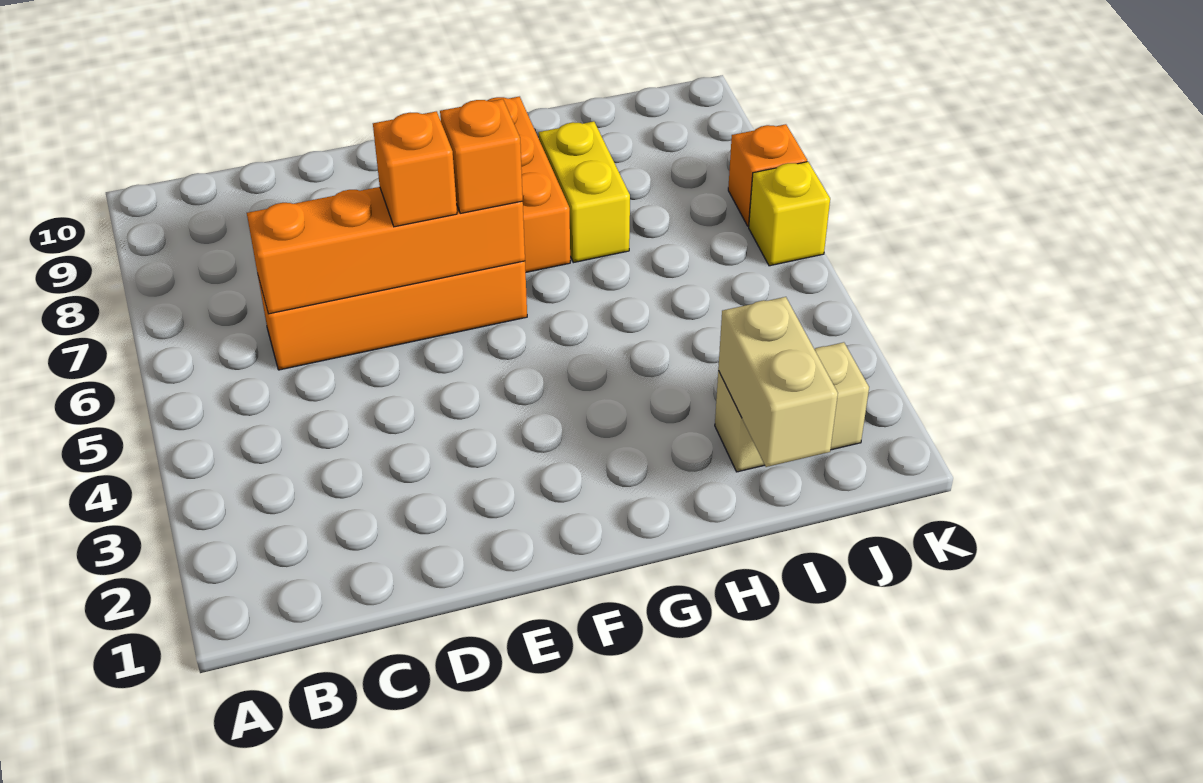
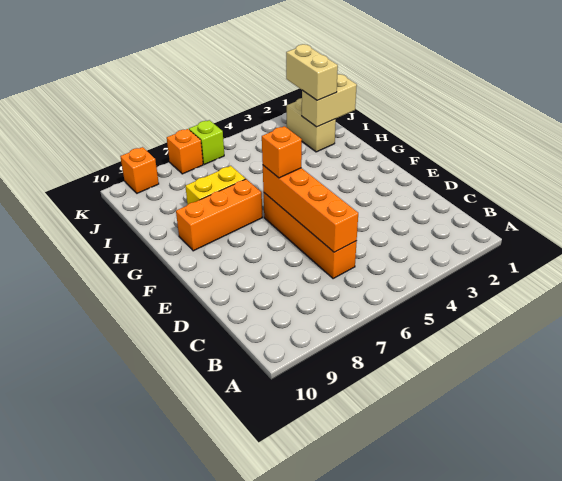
orange 1x1 brick [373,111,457,227] -> orange 1x1 brick moved to [120,147,159,193]
none -> tan 1x2 brick [286,44,338,100]
yellow 1x1 brick [749,162,830,266] -> lime 1x1 brick [189,120,224,165]

